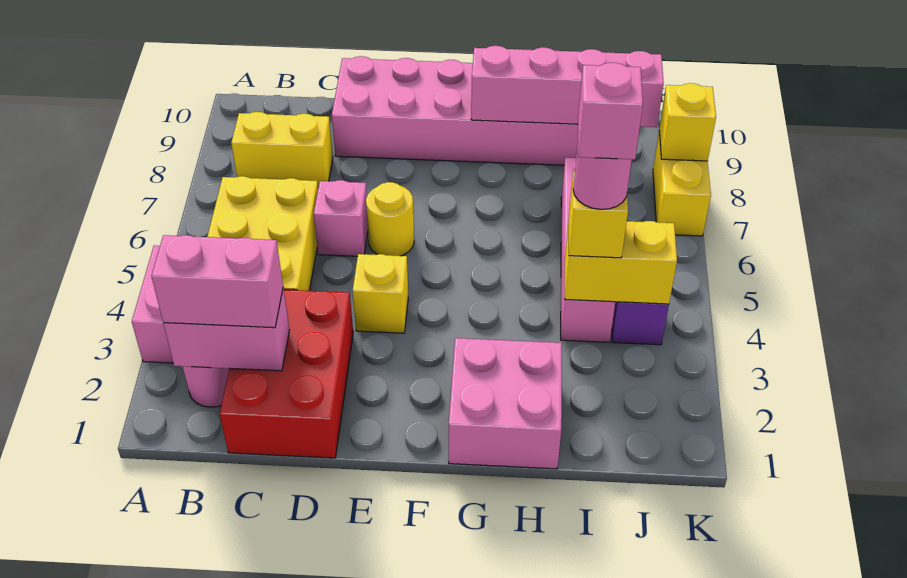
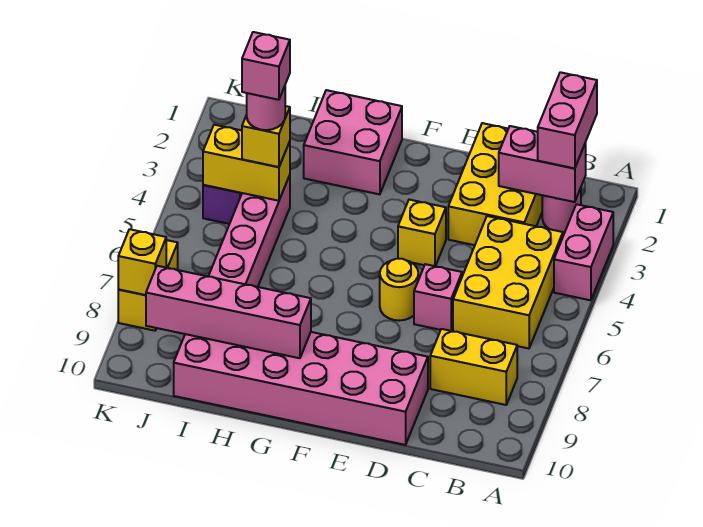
pink 1x2 brick [151,235,283,328] -> pink 1x2 brick turned to [538,72,597,168]
red 2x3 brick [220,290,353,458] -> yellow 2x3 brick [448,123,542,245]

